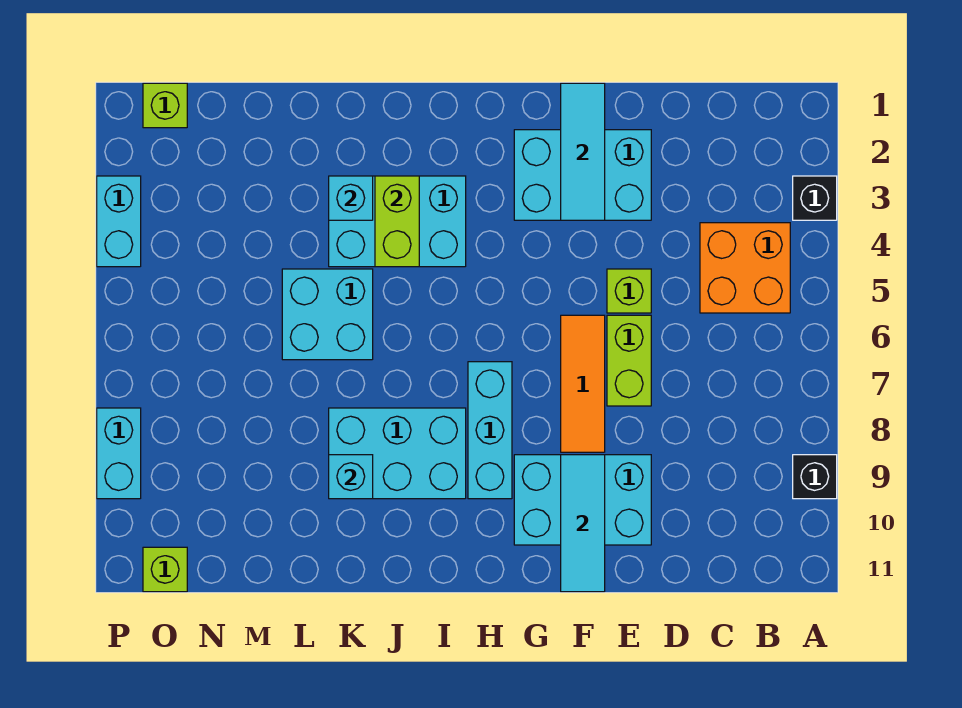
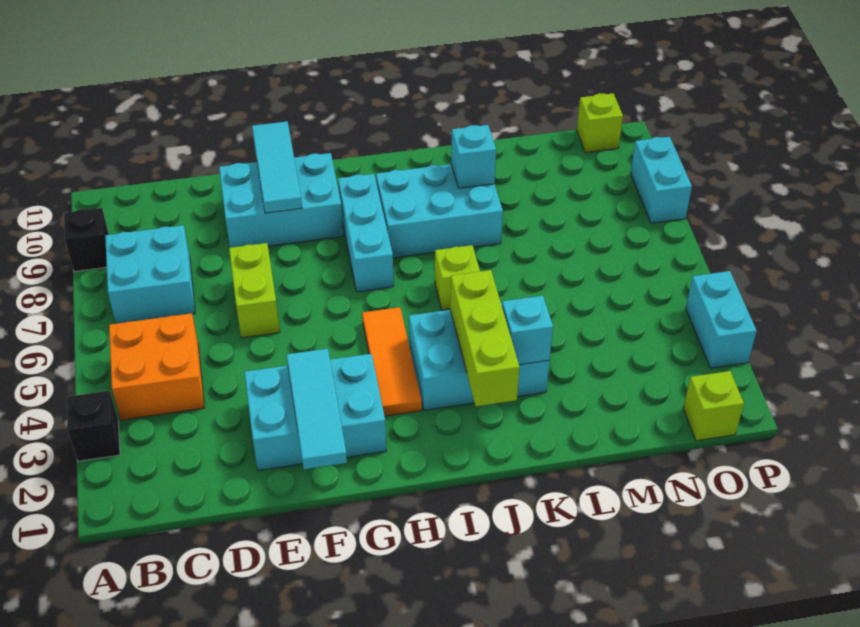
lime 1x1 brick [607,269,651,313] -> lime 1x1 brick moved to [435,245,480,310]
orange 1x3 tile [561,315,605,452] -> orange 1x3 tile moved to [362,307,422,416]
lime 1x2 brick [375,176,419,267] -> lime 1x3 brick [450,270,519,406]
cyan 2x2 brick [282,269,373,360] -> cyan 2x2 brick moved to [105,225,195,324]

